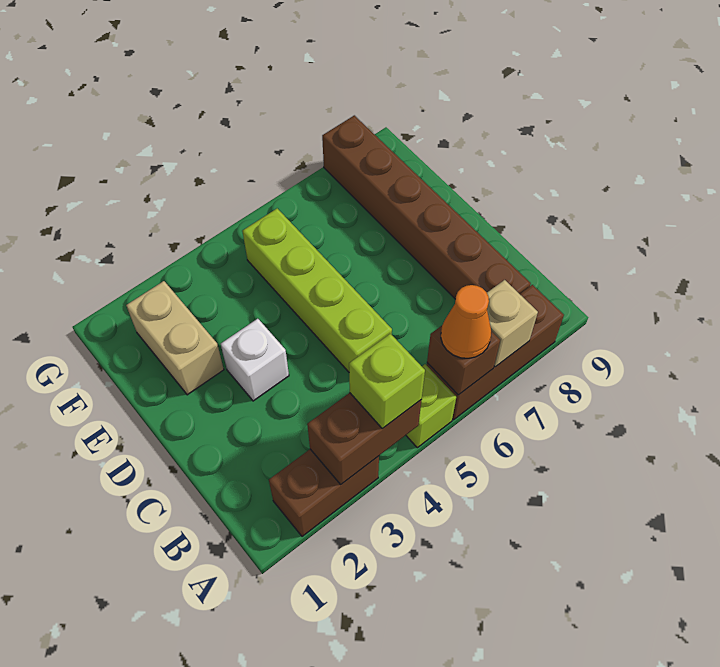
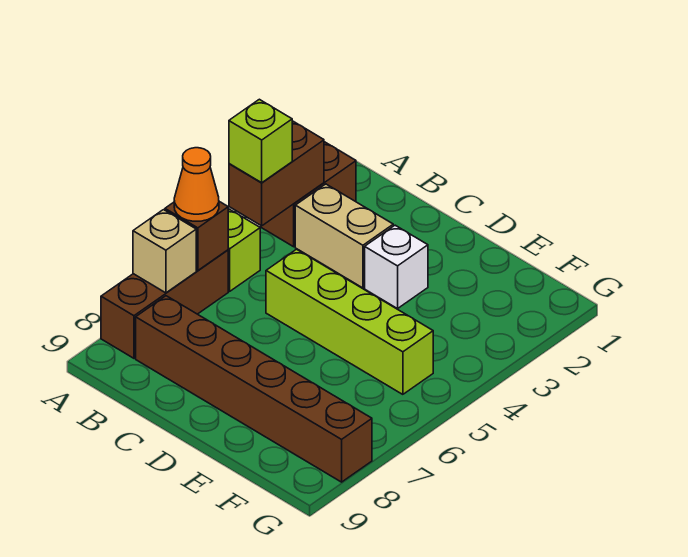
tan 1x2 brick [126,281,224,395] -> tan 1x2 brick moved to [295,184,393,288]

